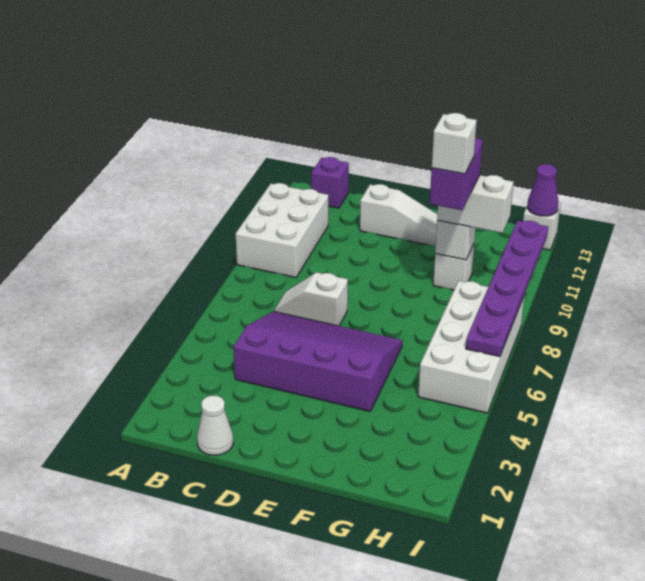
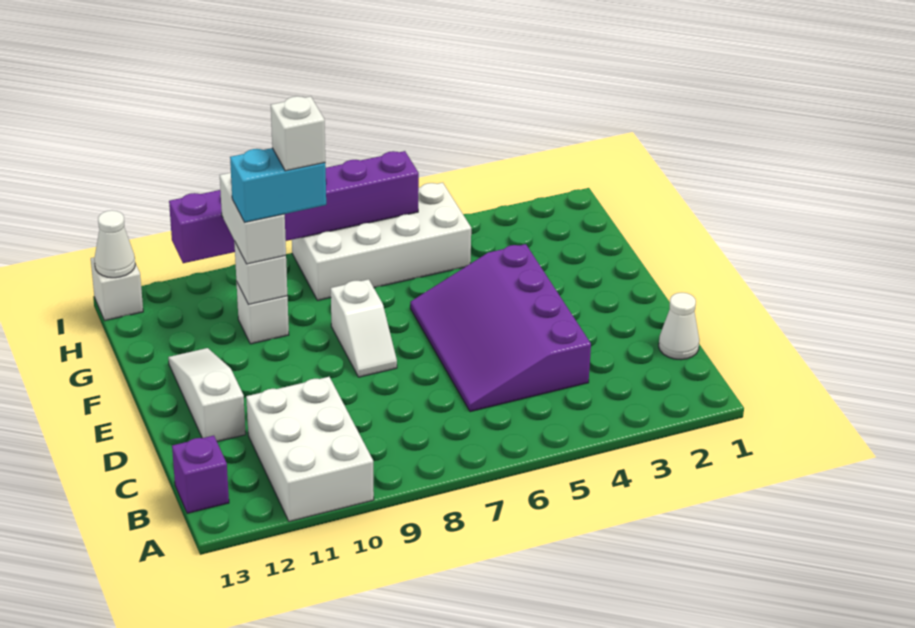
white 2x3 brick [236,183,328,277] -> white 2x3 brick turned to [246,377,374,522]
white 1x2 slope [274,272,348,326] -> white 1x2 slope moved to [331,279,397,377]
purple 1x2 brick [430,138,483,210] -> cyan 1x2 brick [230,148,326,222]
purple 1x6 plate [466,221,548,357] -> purple 1x6 brick [169,151,419,263]
purple 1x1 cone [527,164,559,216] -> white 1x1 cone [94,210,135,278]

